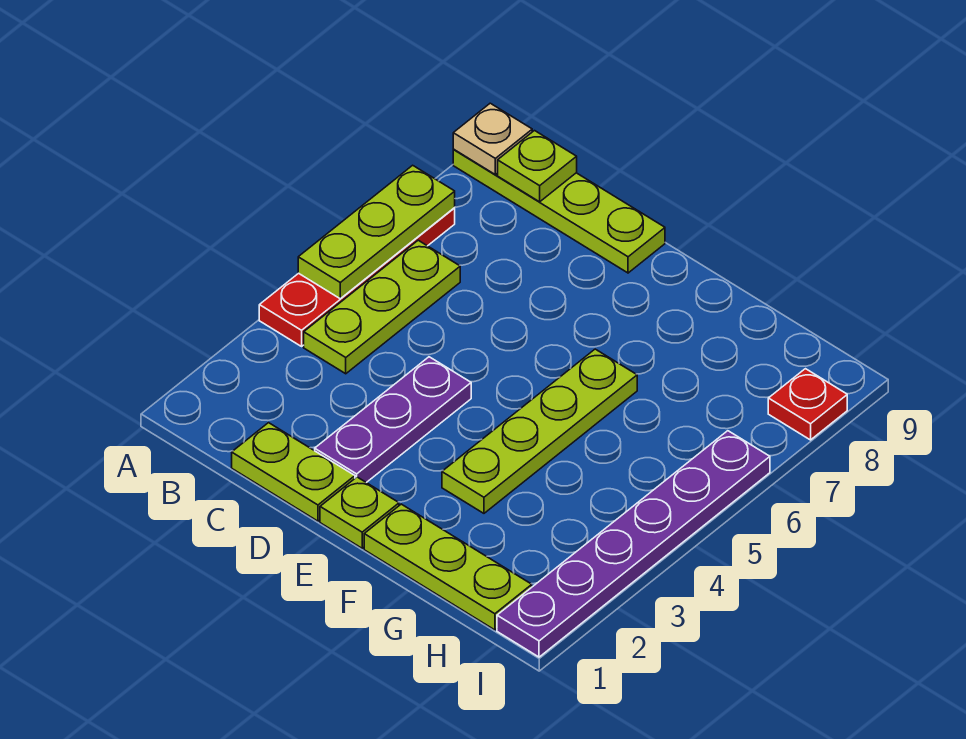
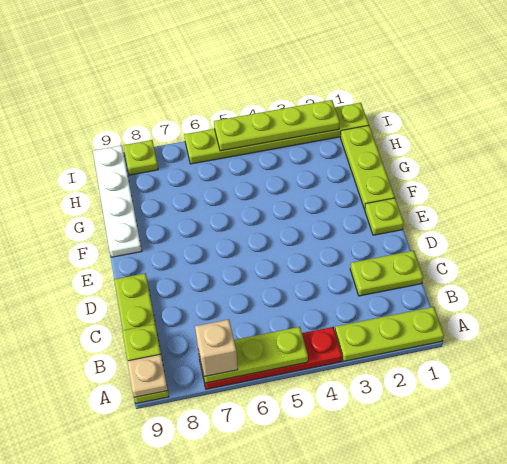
none -> tan 1x1 brick [195,320,238,377]
lime 1x3 plate [304,240,460,374] -> lime 1x3 plate moved to [335,307,444,361]
lime 1x2 plate [232,423,355,521] -> lime 1x2 plate turned to [350,251,423,296]
purple 1x3 plate [315,357,471,483] -> none
lime 1x4 plate [442,349,637,513] -> lime 1x4 plate moved to [214,100,340,151]
none -> white 1x4 plate [93,145,142,257]
purple 1x6 plate [497,431,770,657] -> lime 1x6 plate [184,103,369,164]
red 1x1 plate [768,369,847,440] -> lime 1x1 plate [124,140,158,175]

